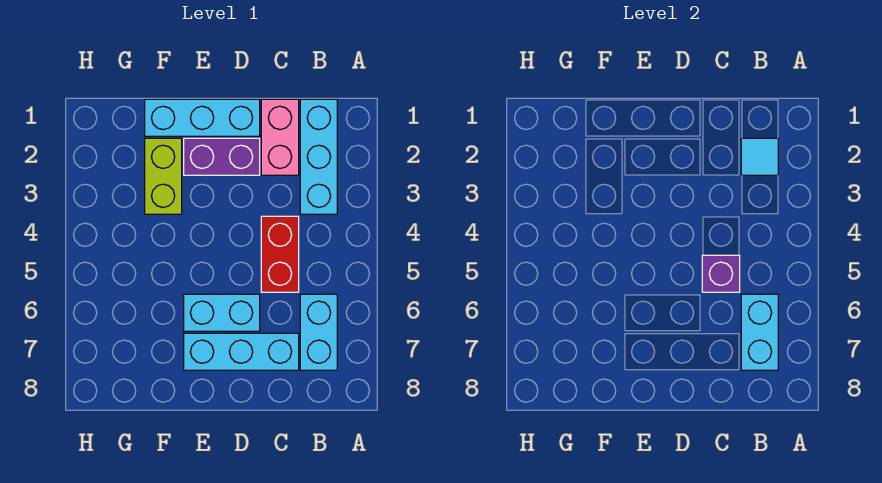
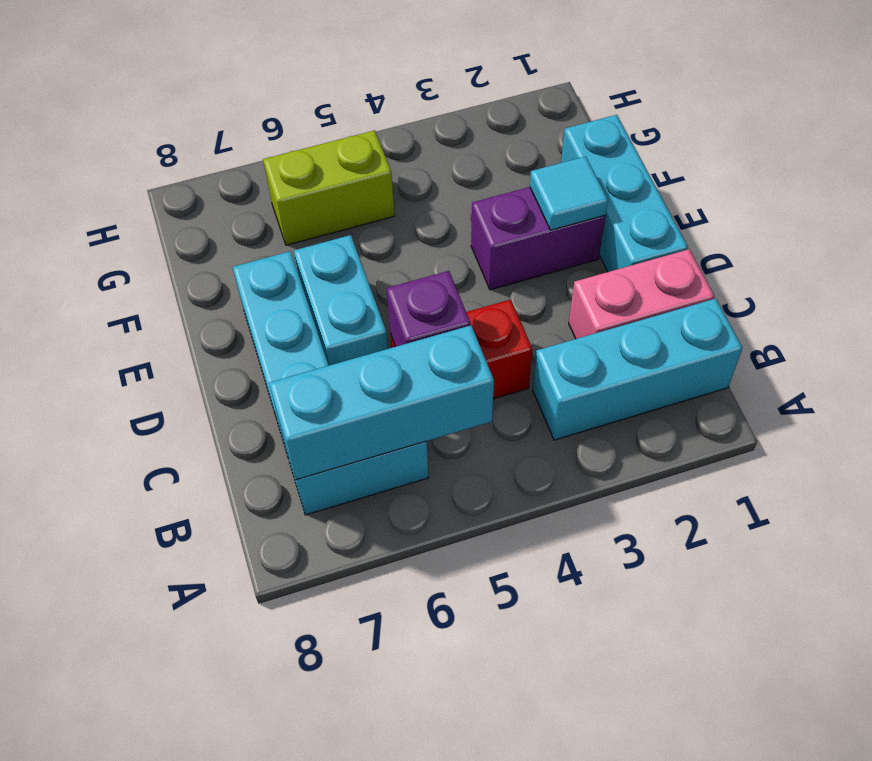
cyan 1x1 tile [741,138,778,175] -> cyan 1x1 tile moved to [530,156,608,230]
cyan 1x2 brick [741,294,778,370] -> cyan 1x3 brick [269,325,494,480]
purple 1x2 brick [184,138,260,175] -> purple 1x2 brick turned to [471,187,606,290]
lime 1x2 brick [145,138,182,214] -> lime 1x2 brick moved to [263,131,395,245]

